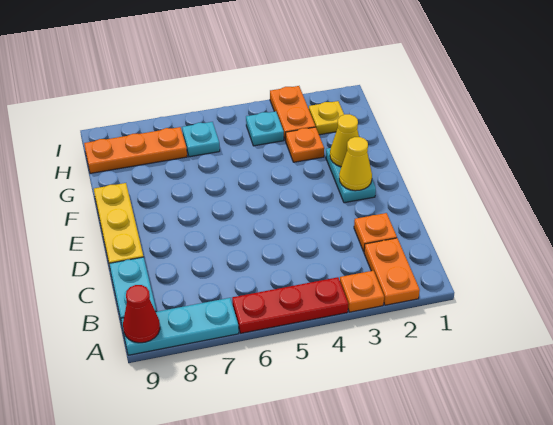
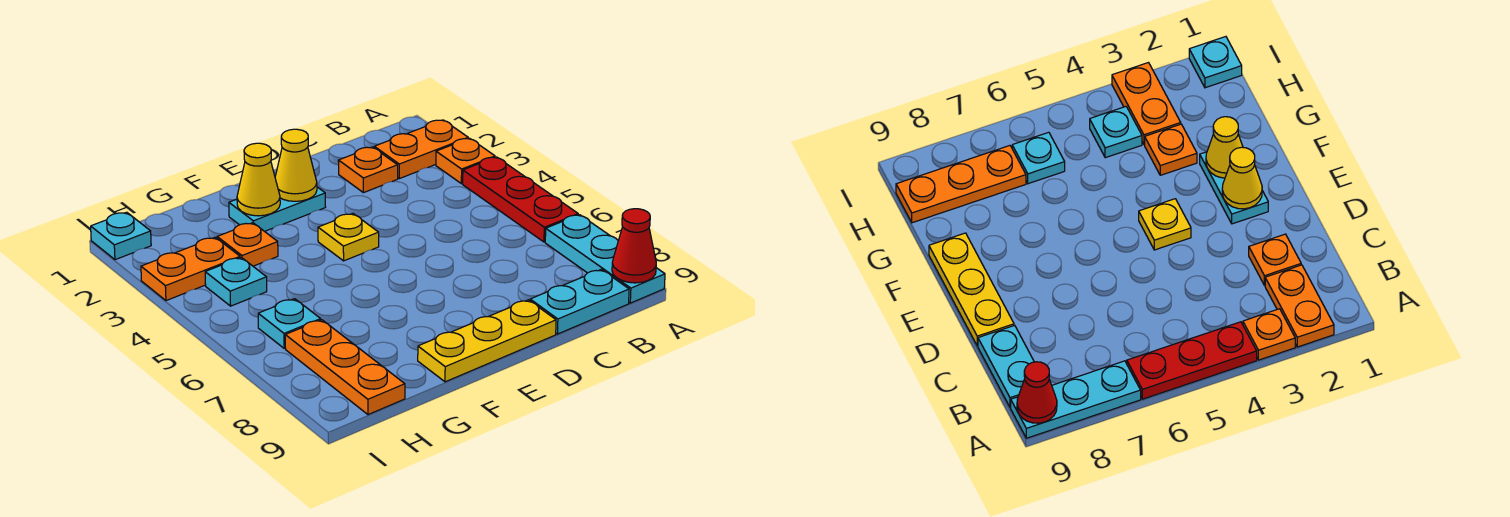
yellow 1x1 plate [309,101,344,135] -> yellow 1x1 plate moved to [318,214,379,261]
none -> cyan 1x1 plate [91,212,151,260]

